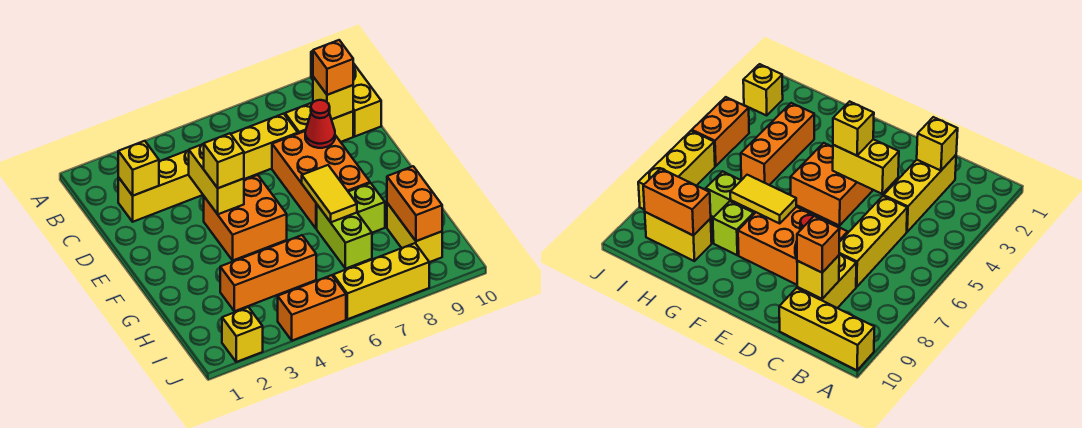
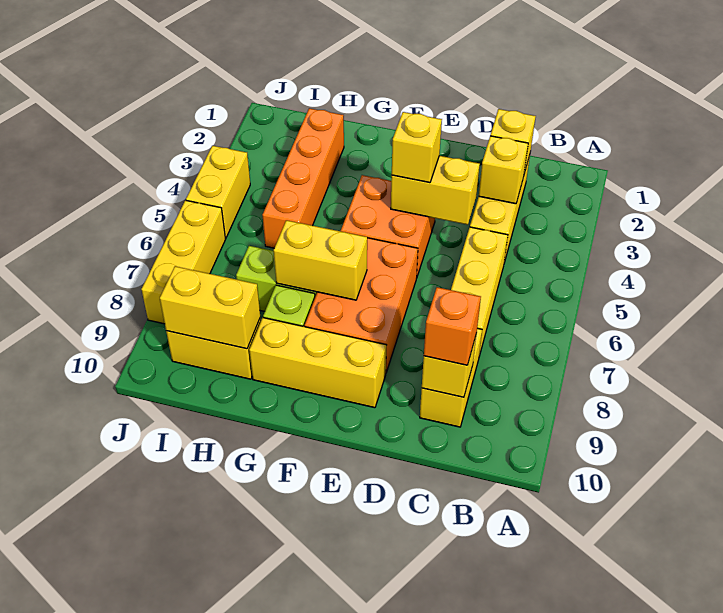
yellow 1x3 brick [311,51,381,136] -> yellow 1x3 brick moved to [249,318,386,408]
orange 2x3 brick [272,131,370,229] -> orange 2x3 brick turned to [305,238,418,372]
red 1x1 cone [305,100,335,148] -> none
yellow 1x2 tile [302,165,357,222] -> yellow 1x2 brick [274,220,367,300]
orange 1x3 brick [220,235,316,311] -> orange 1x4 brick [263,108,344,248]
orange 1x2 brick [387,166,442,241] -> yellow 1x2 brick [160,266,260,349]
yellow 1x1 brick [222,307,263,362] -> yellow 1x1 brick moved to [479,136,528,204]
orange 1x2 brick [278,275,346,341] -> yellow 1x2 brick [186,146,250,238]

